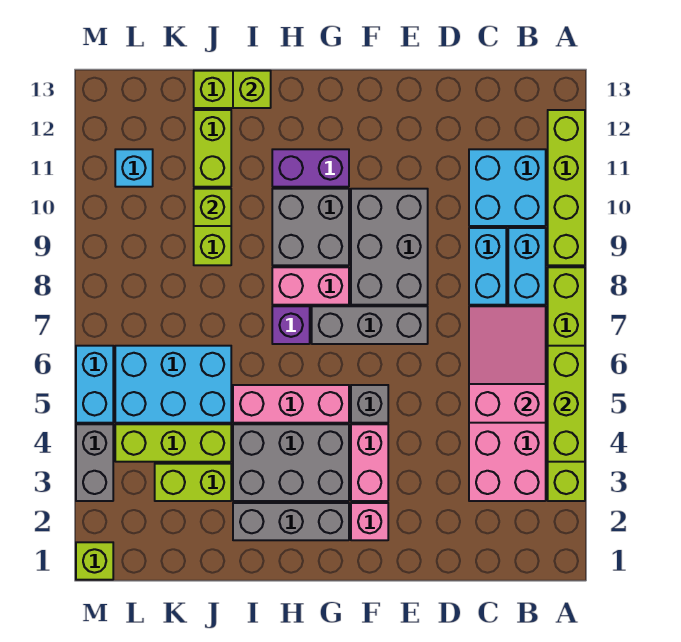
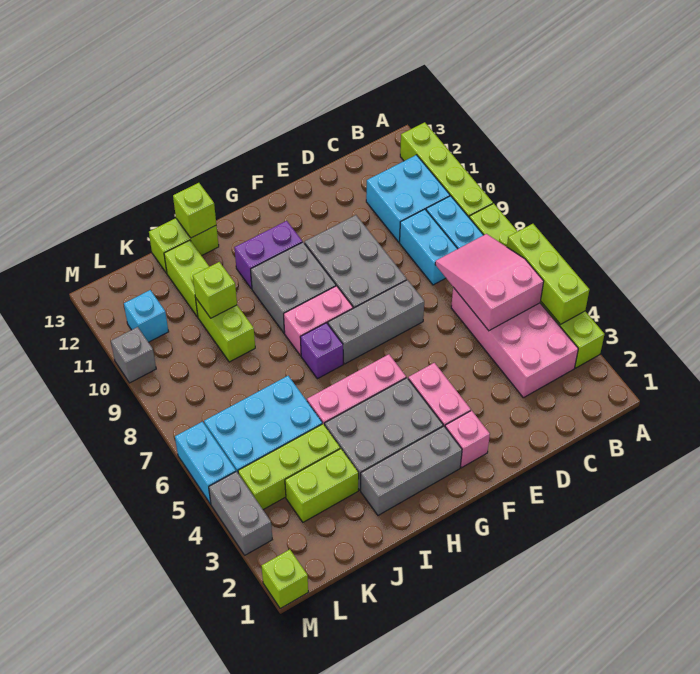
grey 1x1 brick [351,385,388,423] -> grey 1x1 brick moved to [111,327,156,383]

